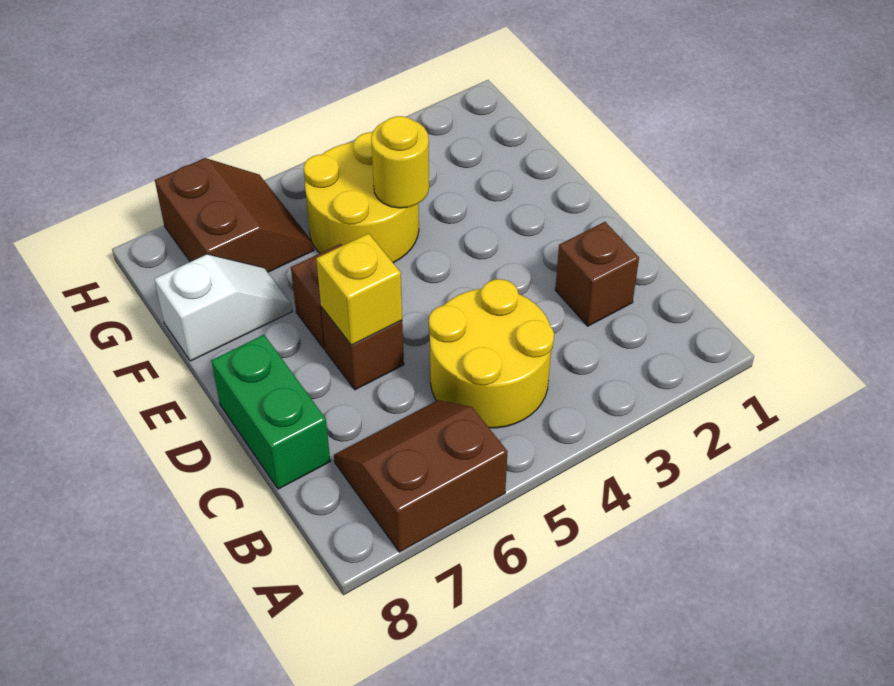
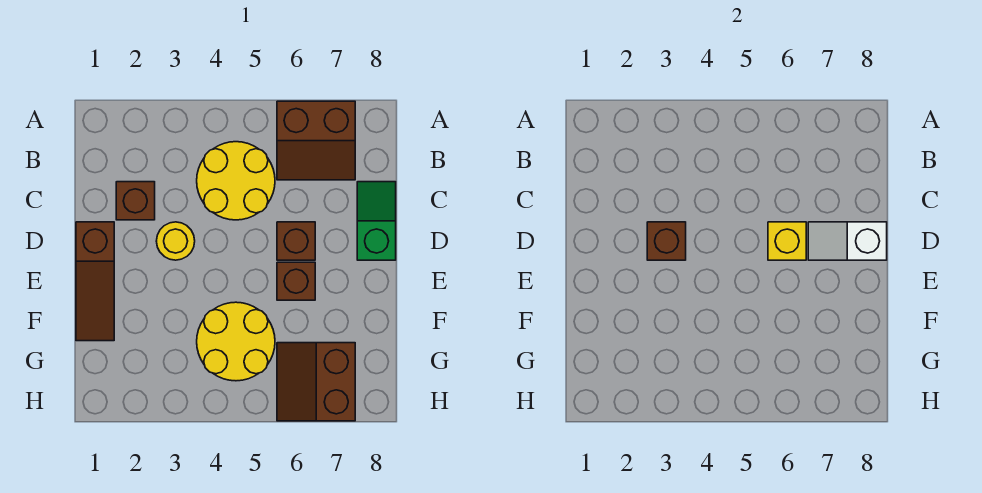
green 1x2 brick [211,335,330,489] -> green 1x2 slope [357,182,396,260]
none -> brown 1x3 slope [76,222,114,341]
none -> brown 1x1 brick [647,222,686,260]
yellow 1x1 round brick [371,116,429,208] -> yellow 1x1 round brick moved to [156,222,195,260]
white 1x2 slope [154,254,292,361] -> white 1x2 slope moved to [808,222,887,260]

